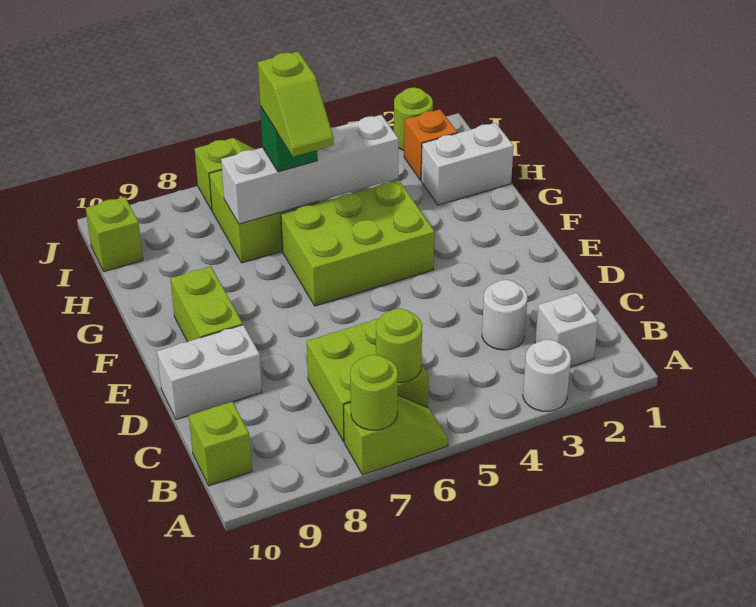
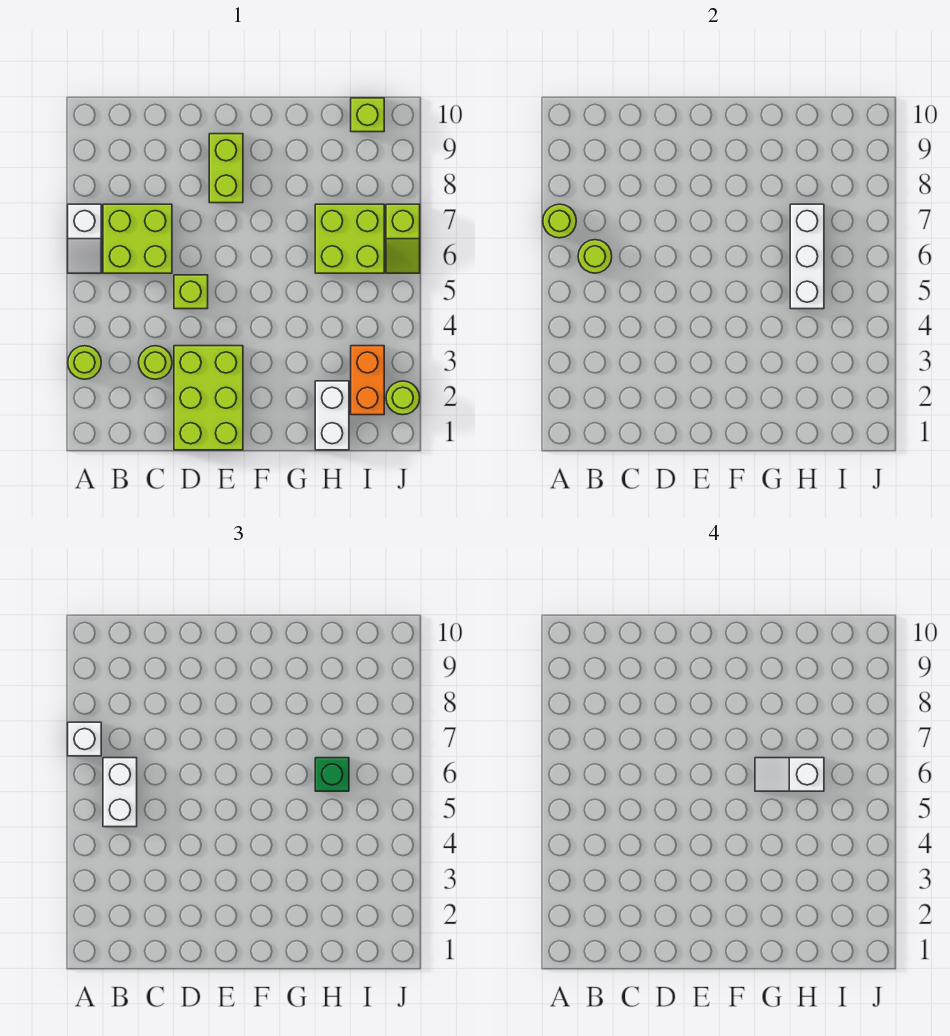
white 1x1 round brick [523,339,571,411] -> lime 1x1 round brick [68,346,101,379]
lime 1x2 slope [344,395,448,475] -> white 1x2 slope [68,204,101,273]
white 1x1 brick [535,293,598,367] -> white 1x1 brick moved to [68,722,101,756]
lime 1x1 brick [189,402,252,486] -> lime 1x1 brick moved to [174,275,208,309]
white 1x1 round brick [482,280,527,350] -> lime 1x1 round brick [139,346,172,379]
white 1x2 brick [157,325,262,420] -> white 1x2 brick moved to [103,758,137,827]
lime 1x2 brick [170,266,243,342] -> lime 1x2 brick turned to [209,134,243,203]
lime 2x3 brick [281,180,435,306] -> lime 2x3 brick moved to [174,346,243,450]
lime 1x2 slope [258,52,334,157] -> white 1x2 slope [755,758,824,791]
white 1x4 brick [221,115,399,224] -> white 1x3 brick [790,204,824,309]
orange 1x1 brick [404,109,457,180] -> orange 1x2 brick [351,346,384,415]

